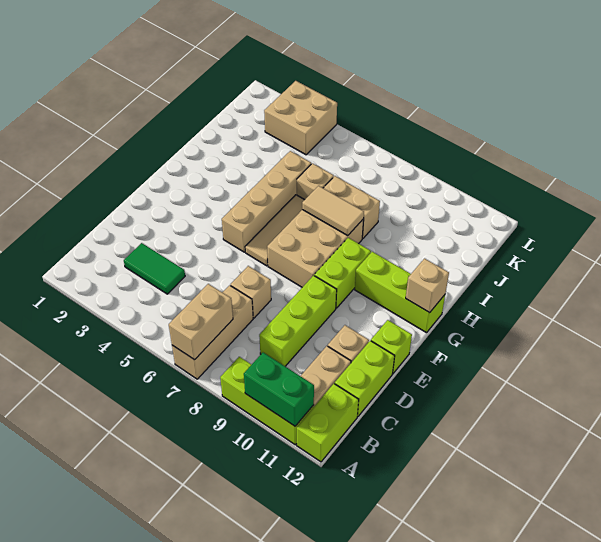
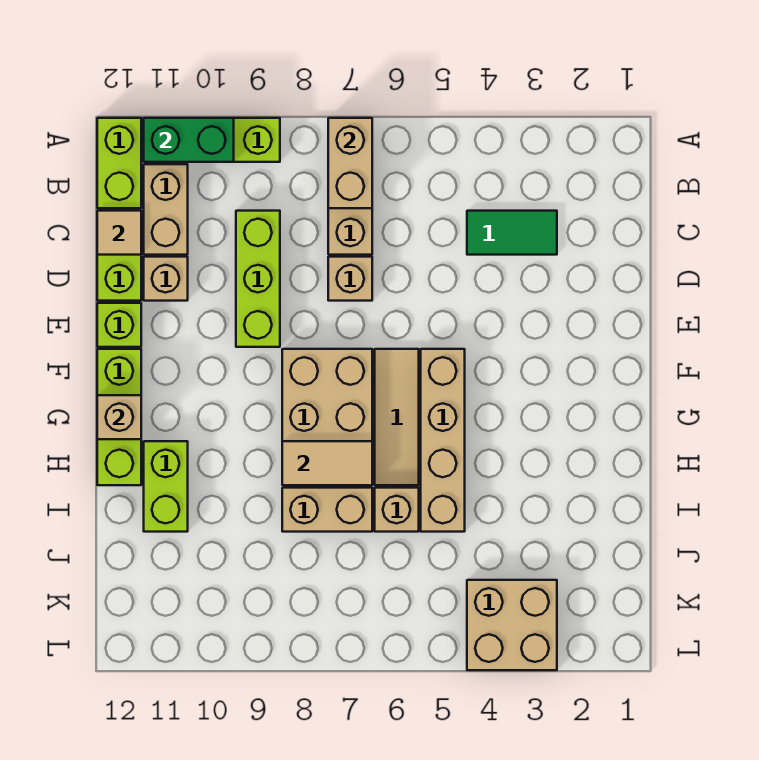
none -> tan 1x1 tile [97,211,141,255]
lime 1x2 brick [314,238,371,308] -> lime 1x2 brick moved to [144,441,188,532]
lime 1x3 brick [355,252,445,333] -> lime 1x3 brick turned to [97,349,141,485]

